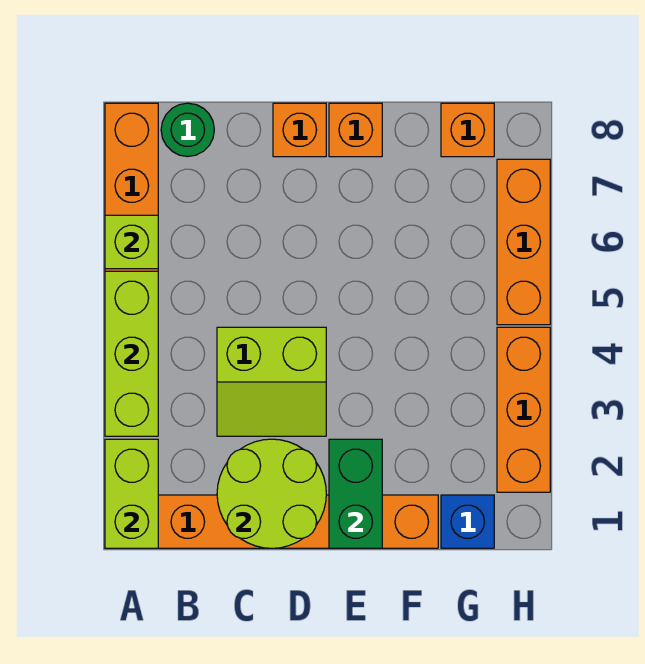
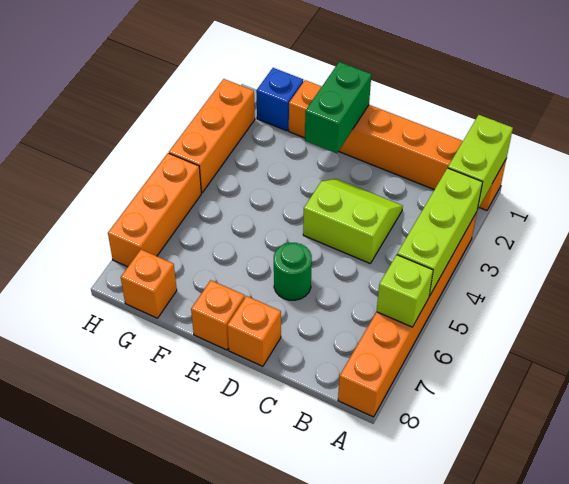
green 1x1 round brick [161,103,214,157] -> green 1x1 round brick moved to [274,243,312,300]
lime 2x2 round brick [217,439,326,548] -> none

